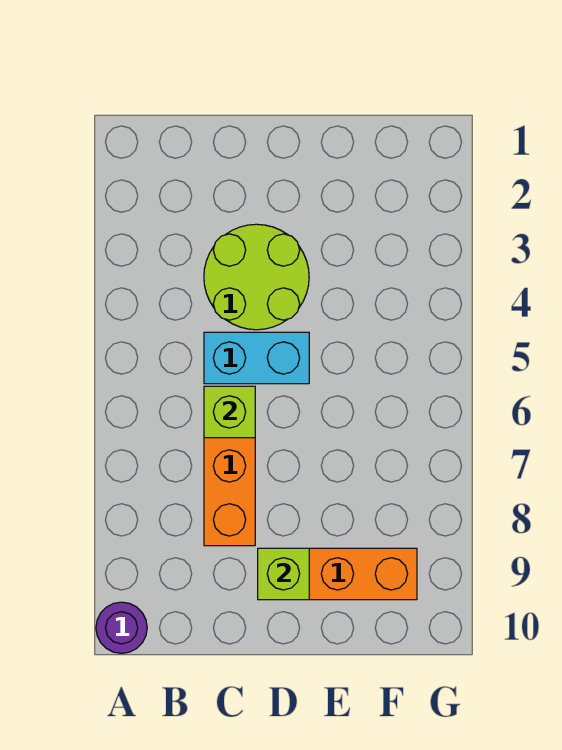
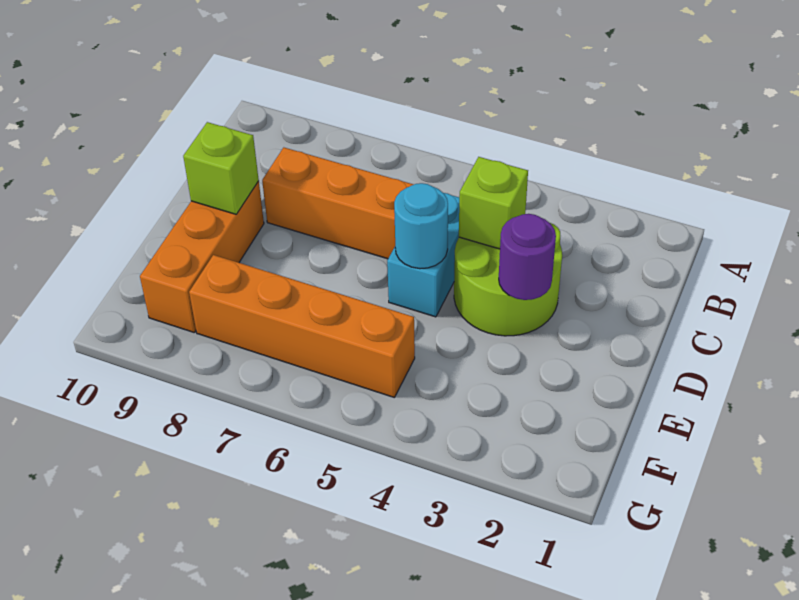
purple 1x1 round brick [96,602,147,653] -> purple 1x1 round brick moved to [499,214,556,300]
lime 1x1 brick [204,386,255,438] -> lime 1x1 brick moved to [459,157,528,249]
none -> cyan 1x1 round brick [394,183,448,269]
none -> orange 1x4 brick [189,255,415,397]

